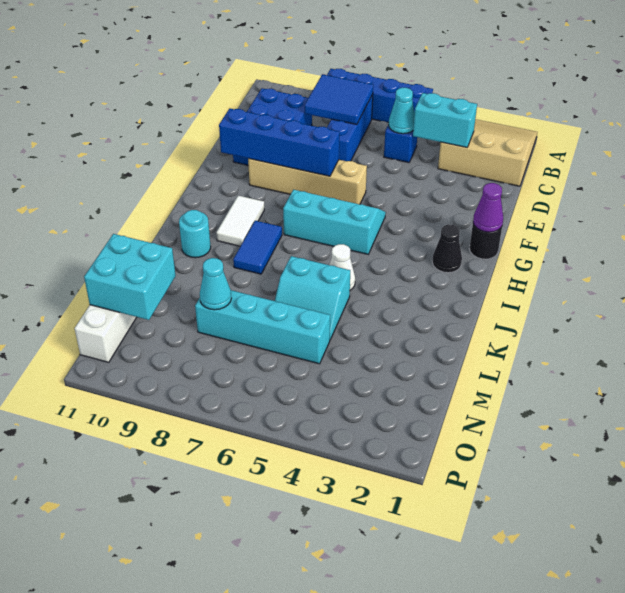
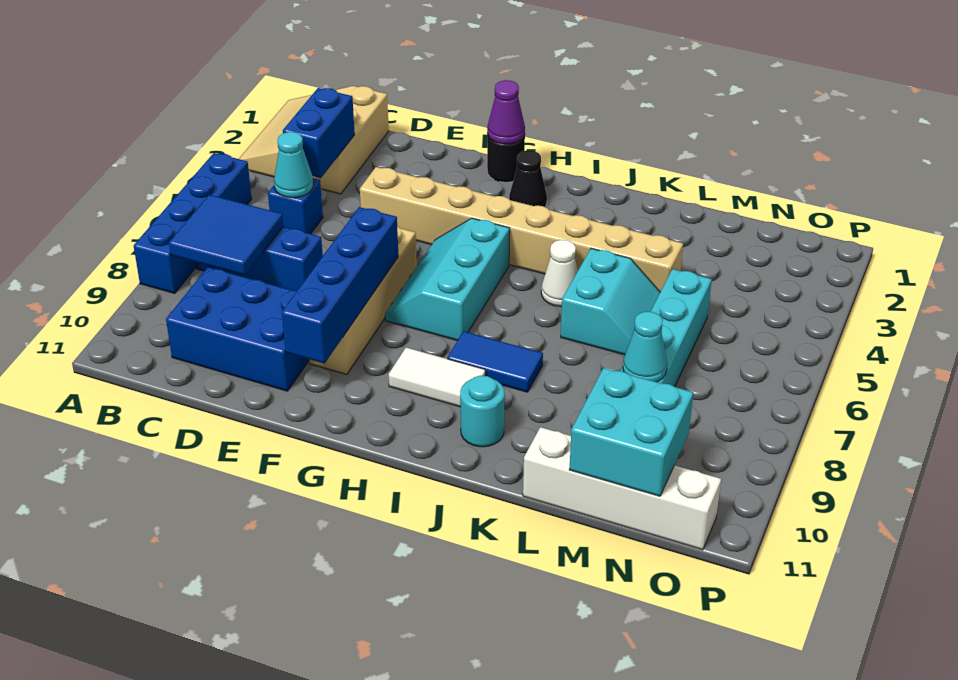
cyan 1x2 brick [413,93,477,147] -> blue 1x2 brick [283,88,355,178]
none -> tan 1x8 brick [360,167,683,292]

